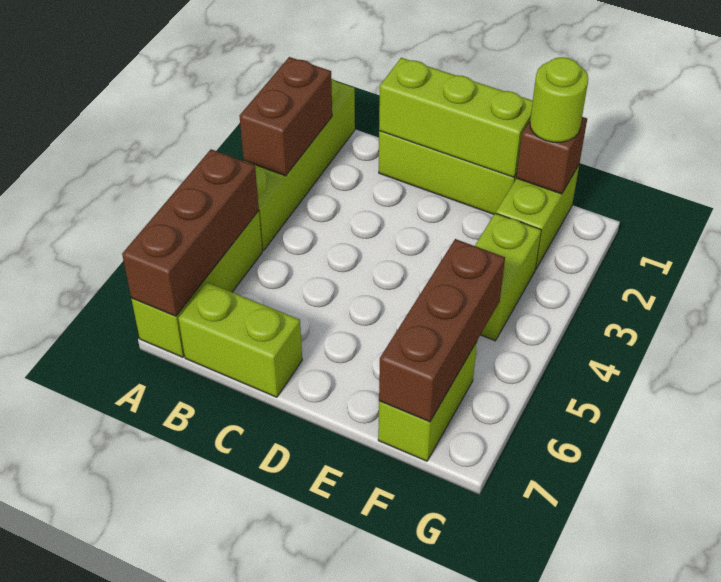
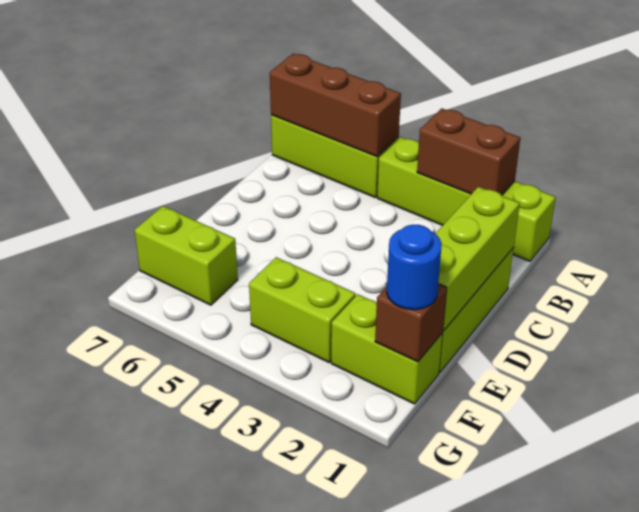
lime 1x2 brick [178,282,302,397] -> none
lime 1x1 round brick [530,57,588,142] -> blue 1x1 round brick [387,225,442,310]
brown 1x3 brick [379,239,505,422] -> none

